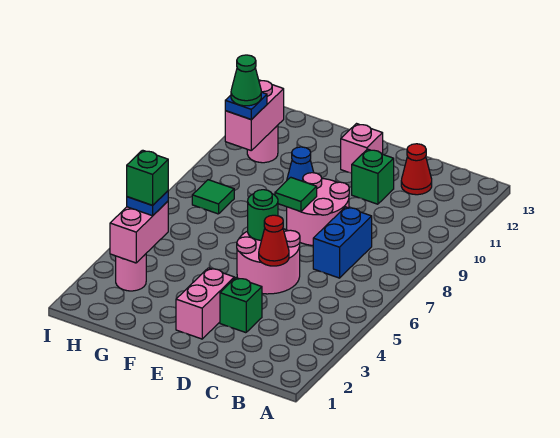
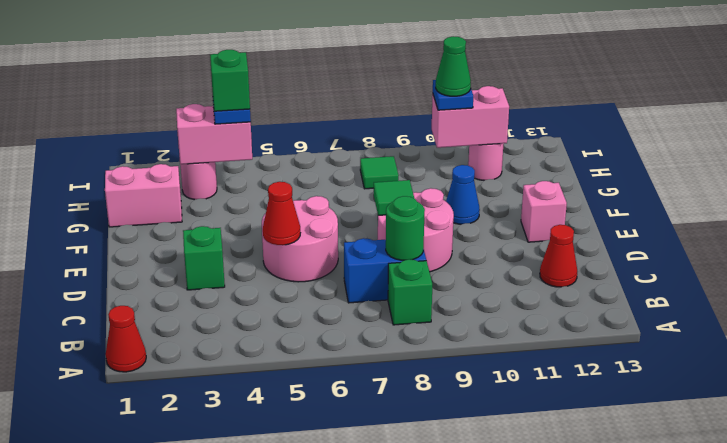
none -> red 1x1 cone [106,306,146,372]
green 1x1 brick [352,149,394,204] -> green 1x1 brick moved to [388,259,432,325]
pink 1x2 brick [176,268,234,339] -> pink 1x2 brick moved to [105,164,182,227]
green 1x1 round brick [248,190,278,240] -> green 1x1 round brick moved to [386,196,425,260]

